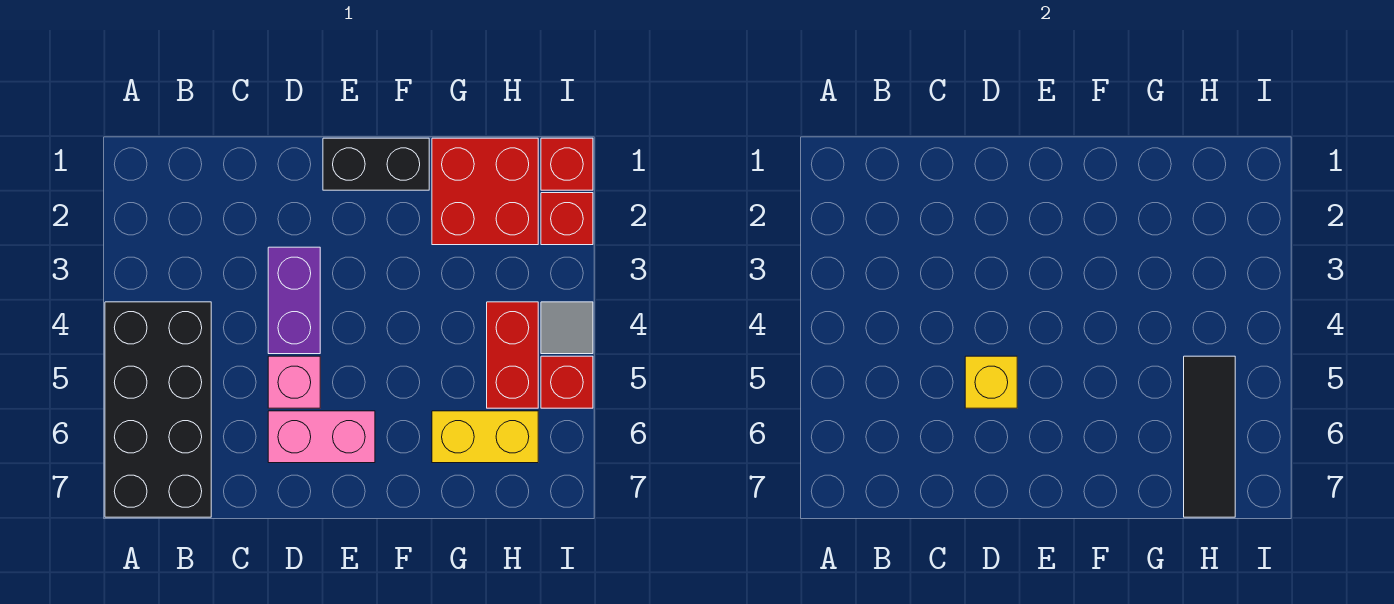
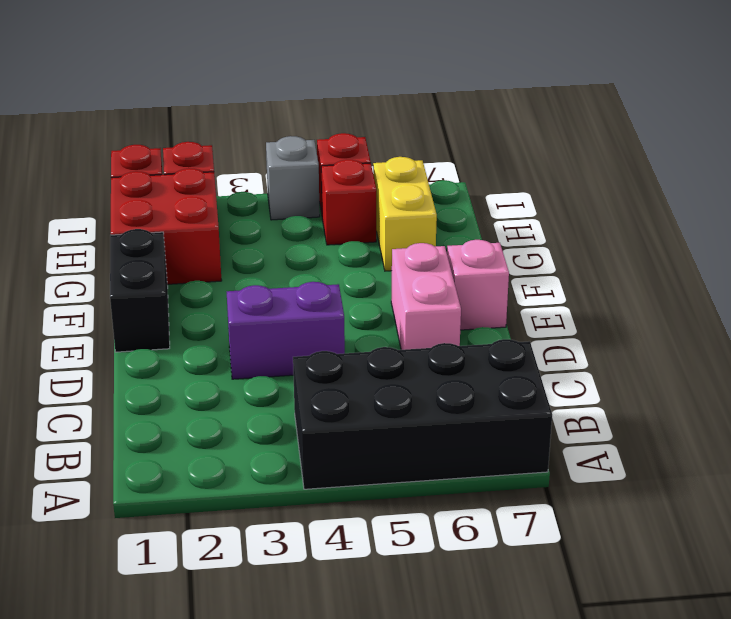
pink 1x1 brick [268,356,320,408] -> pink 1x1 brick moved to [447,240,509,330]
yellow 1x1 brick [965,356,1017,408] -> none
red 1x2 brick [487,302,538,408] -> red 1x1 brick [321,160,376,245]
black 1x3 tile [1184,356,1235,517] -> none
grey 1x1 tile [541,302,593,354] -> grey 1x1 brick [266,136,320,220]

